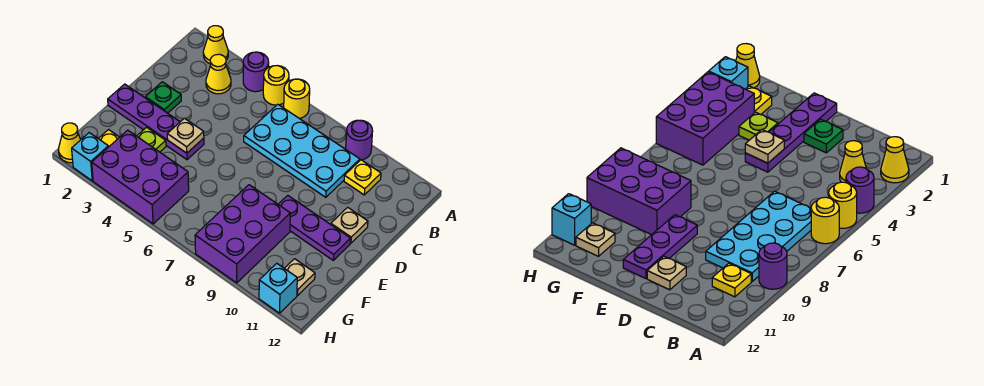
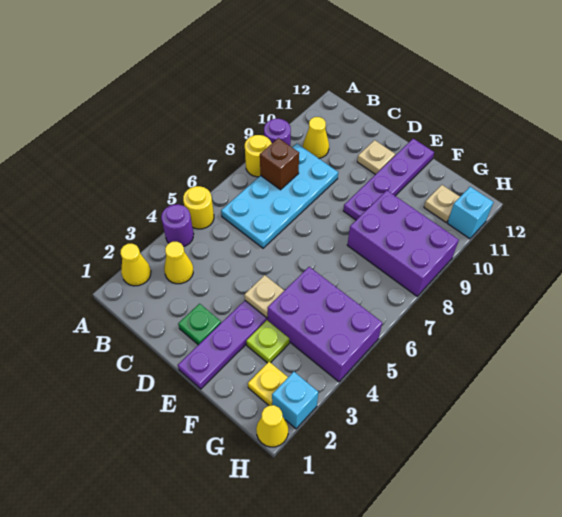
yellow 1x1 round brick [284,79,310,118] -> yellow 1x1 round brick moved to [245,135,272,177]
none -> brown 1x1 brick [260,138,299,190]
yellow 1x1 plate [344,160,381,195] -> yellow 1x1 cone [303,117,329,158]
purple 1x3 plate [278,195,350,260] -> purple 1x4 plate [343,139,434,220]
purple 2x3 brick [92,130,189,224] -> purple 2x3 brick turned to [268,267,382,382]

